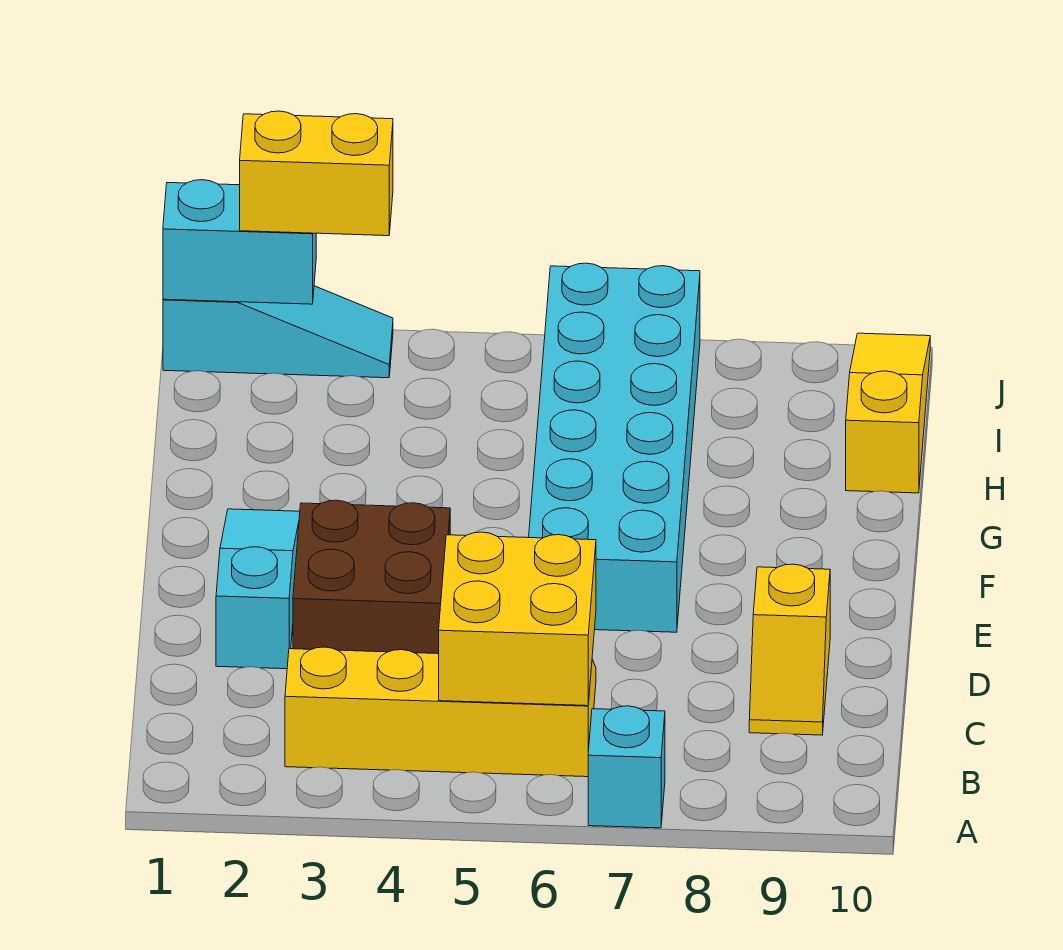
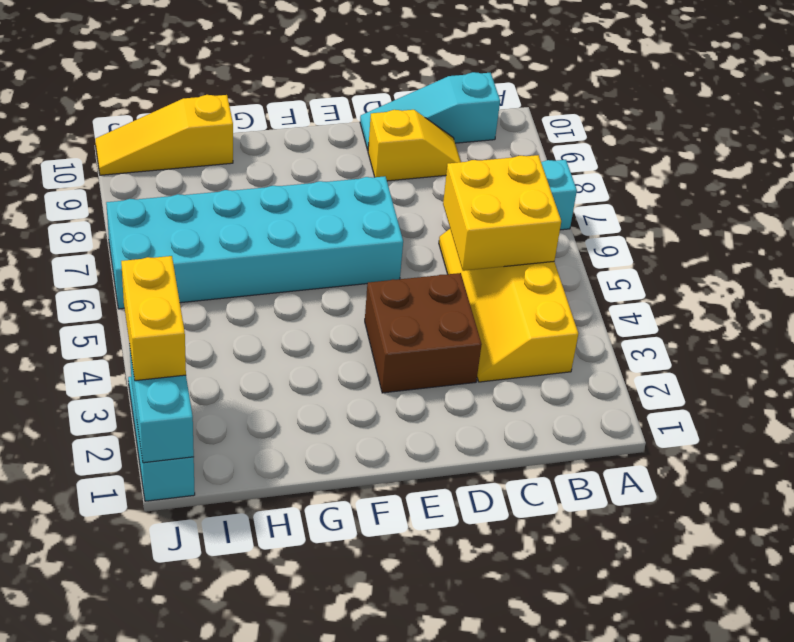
cyan 1x3 slope [216,509,300,669] -> cyan 1x3 slope moved to [360,72,500,150]

